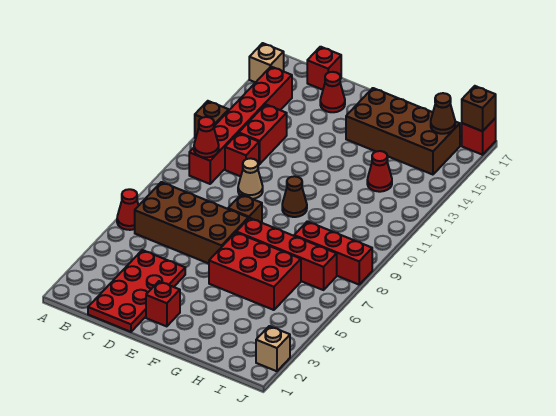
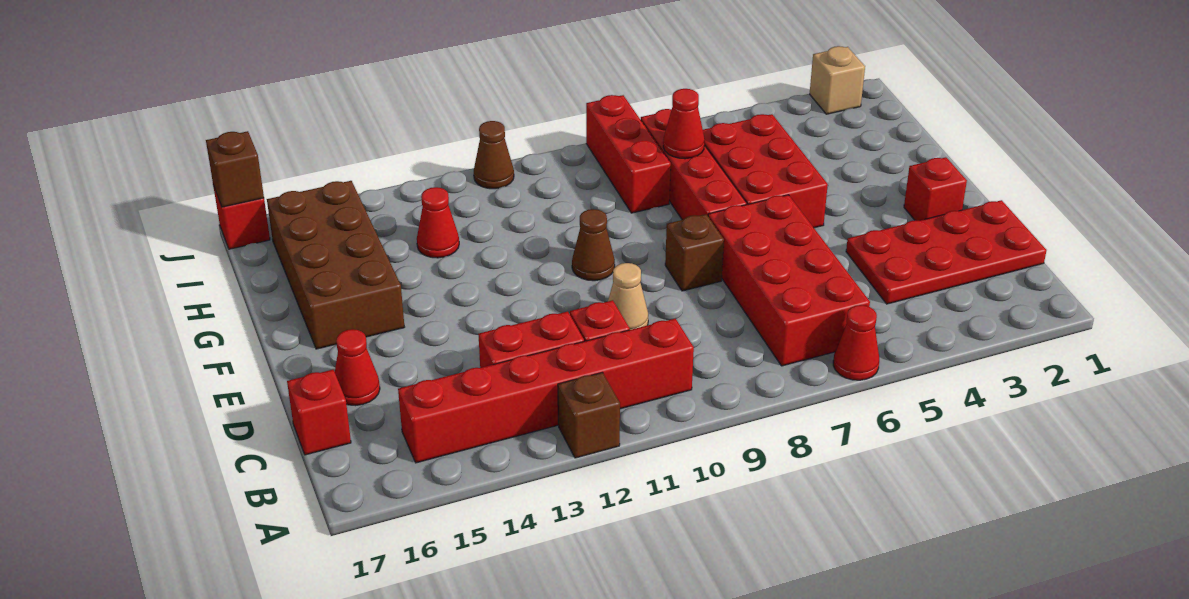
tan 1x1 brick [249,43,284,82] -> none
brown 2x4 brick [135,182,248,264] -> red 2x4 brick [708,195,870,366]
red 1x1 cone [194,117,219,158] -> red 1x1 cone moved to [663,89,705,159]
brown 1x1 cone [431,93,455,134] -> brown 1x1 cone moved to [474,121,514,189]

